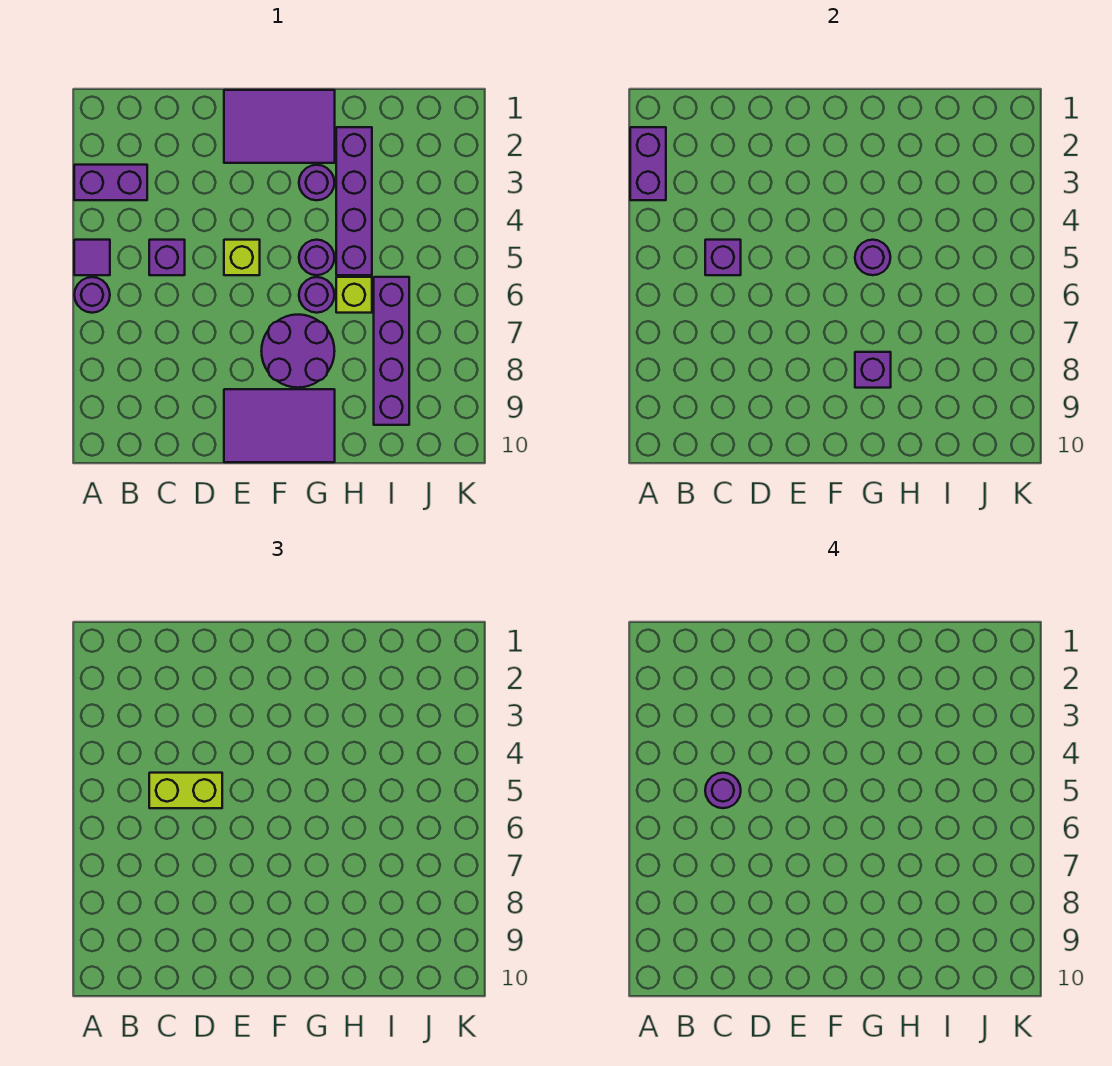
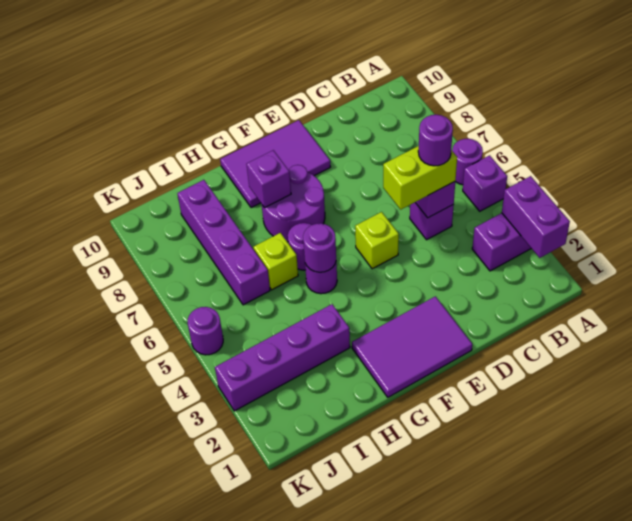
purple 1x1 tile [74,240,110,275] -> purple 1x1 brick [463,155,507,211]
purple 1x1 round brick [299,165,335,200] -> purple 1x1 round brick moved to [188,307,223,355]
purple 1x4 brick [336,127,372,275] -> purple 1x4 brick turned to [215,304,350,411]

